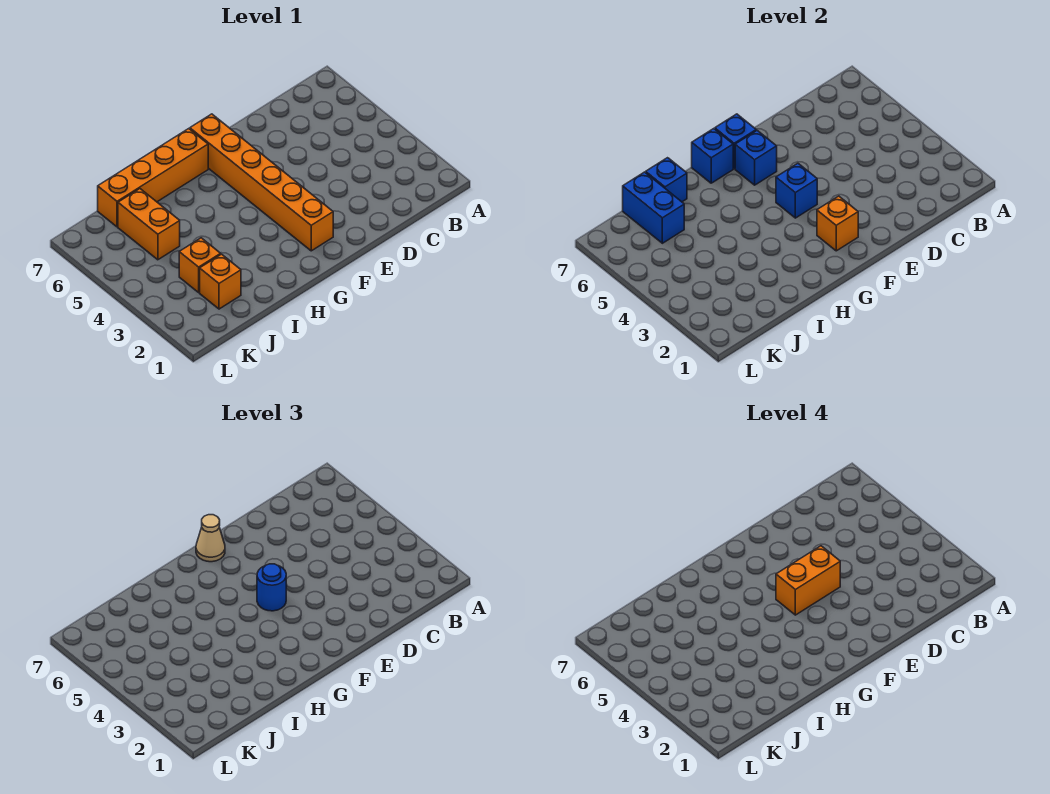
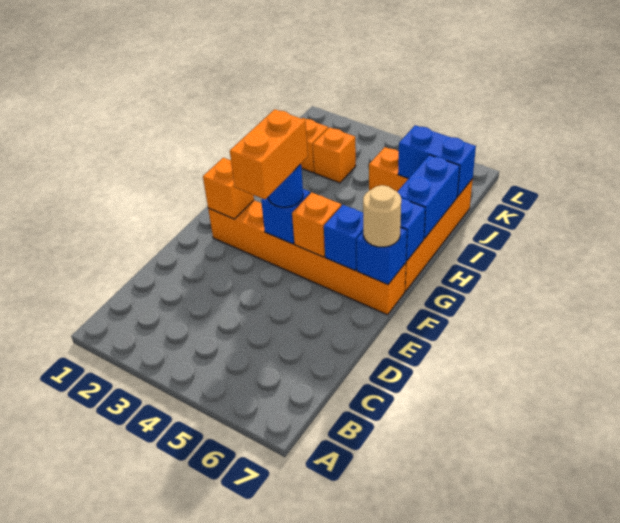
none -> orange 1x1 brick [292,192,341,257]
tan 1x1 cone [196,515,225,562] -> tan 1x1 round brick [363,185,401,247]
blue 1x1 brick [646,158,687,202] -> blue 1x2 brick [398,155,460,239]

